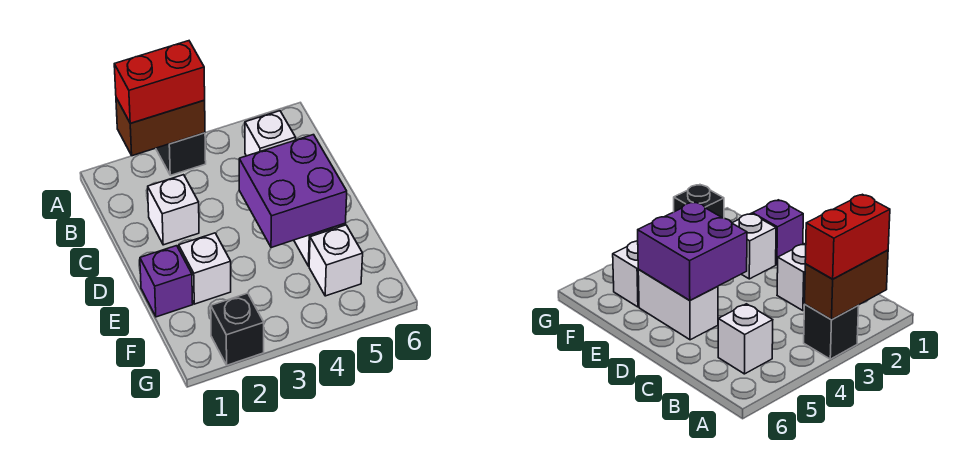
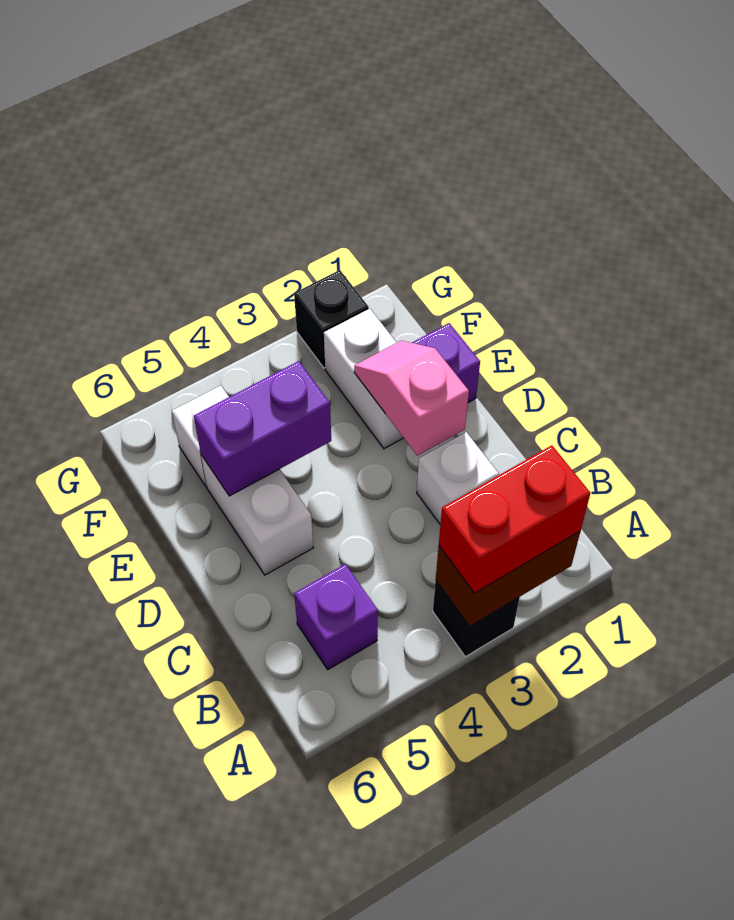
white 1x1 brick [245,111,296,156] -> purple 1x1 brick [294,564,378,669]
none -> pink 1x2 slope [354,341,469,455]
purple 2x2 brick [239,135,347,248] -> purple 1x2 brick [194,361,331,496]
white 1x1 brick [179,233,231,304] -> white 1x2 brick [324,309,403,449]

